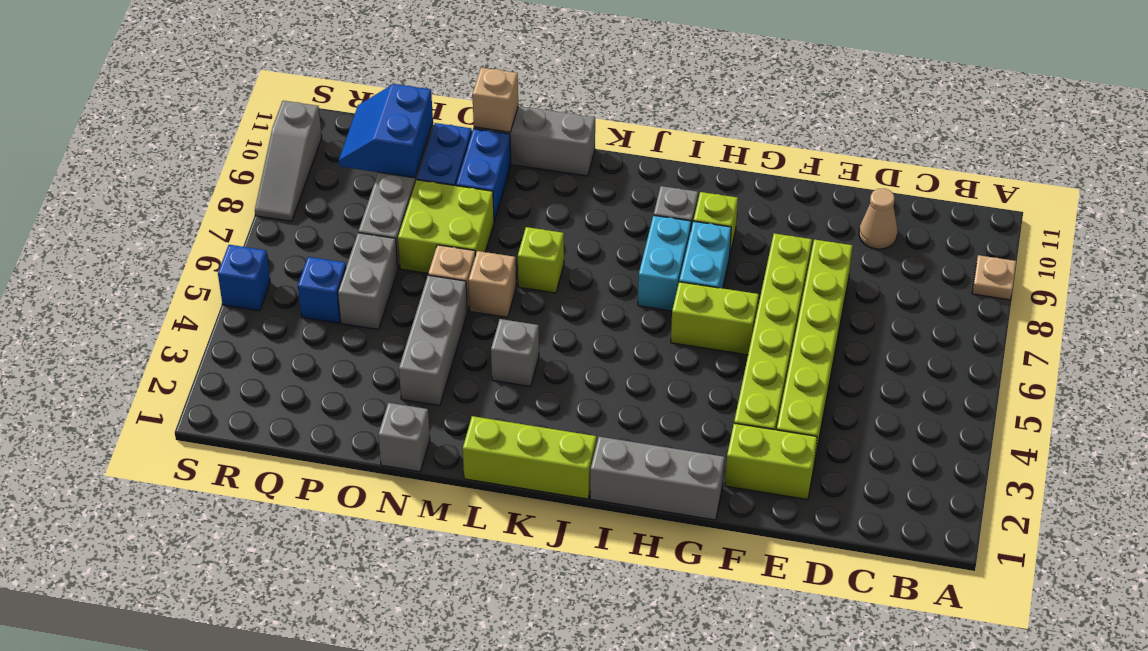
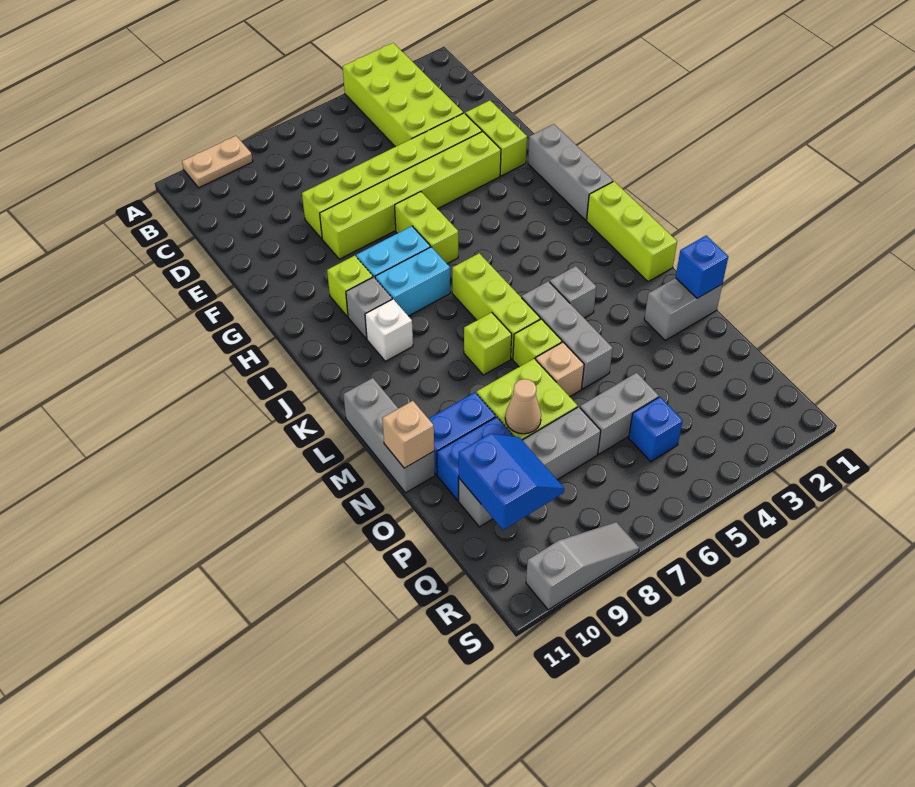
none -> lime 2x4 brick [343,43,463,147]
tan 1x1 plate [972,255,1016,300] -> tan 1x2 plate [182,136,253,188]
tan 1x1 cone [859,189,898,249] -> tan 1x1 cone moved to [505,379,541,434]
none -> lime 1x3 brick [452,253,540,359]
none -> white 1x1 brick [365,299,413,361]
tan 1x1 brick [468,251,516,317] -> lime 1x1 brick [513,319,562,367]
grey 1x1 brick [378,403,430,472] -> grey 1x2 brick [644,278,722,340]
grey 1x3 brick [399,275,468,406] -> grey 1x3 brick turned to [522,281,613,389]
blue 2x2 slope [339,84,433,178] -> blue 2x2 slope turned to [459,434,564,530]
blue 1x1 brick [218,245,270,311] -> blue 1x1 brick moved to [676,236,728,298]

